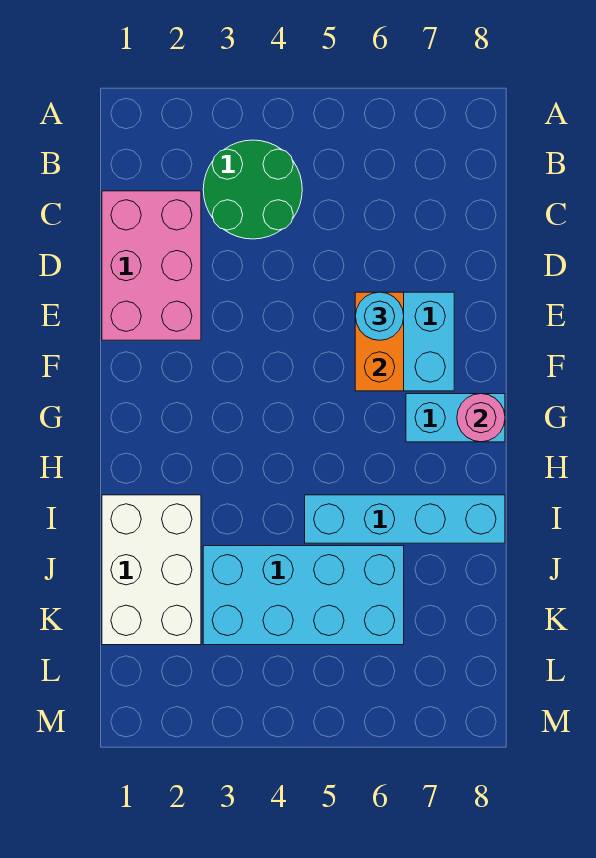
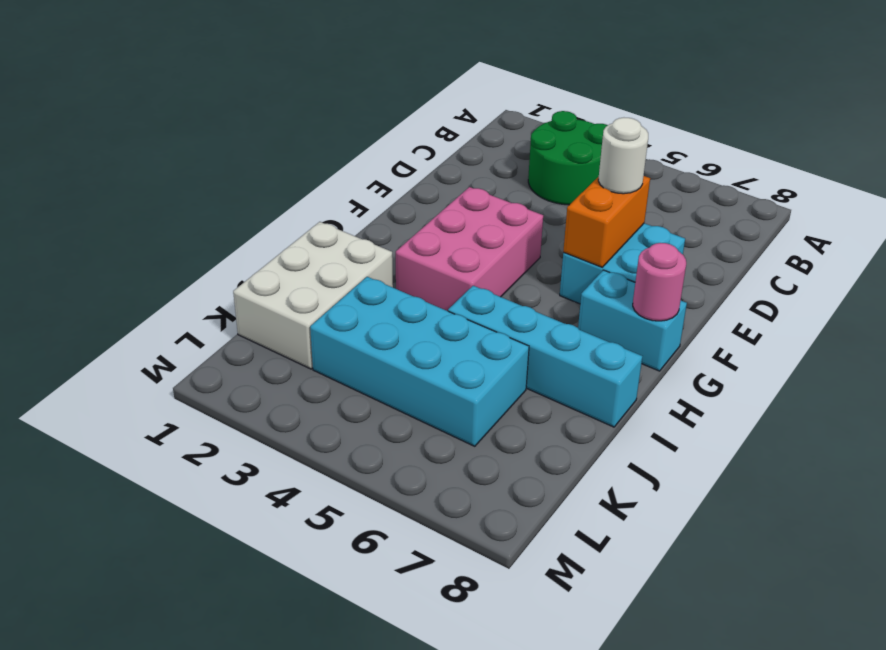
pink 2x3 brick [102,191,201,340] -> pink 2x3 brick moved to [396,187,543,311]
cyan 1x1 round brick [355,292,404,340] -> white 1x1 round brick [598,118,648,194]

